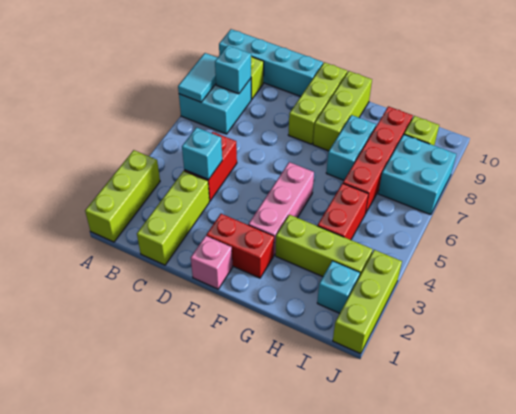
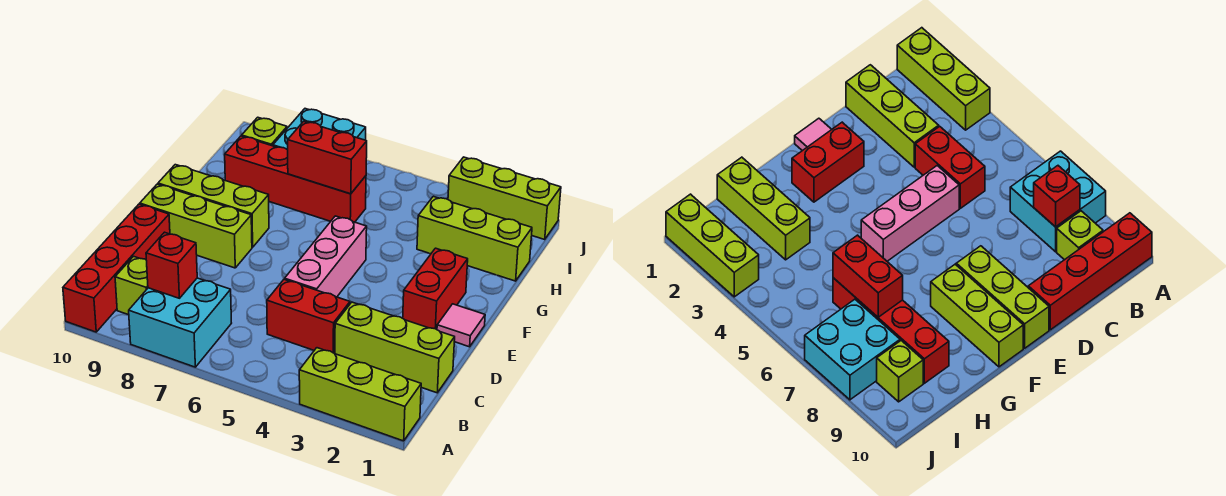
cyan 1x2 tile [178,53,217,102] -> none
cyan 1x4 brick [219,29,323,97] -> red 1x4 brick [63,204,170,332]
cyan 1x1 brick [215,46,251,94] -> red 1x1 brick [146,232,197,298]
cyan 1x1 brick [182,128,222,180] -> none
pink 1x1 brick [191,236,232,289] -> pink 1x1 tile [437,304,485,347]
pink 1x3 brick [248,162,314,255] -> pink 1x3 brick turned to [285,216,367,297]
lime 1x3 brick [275,215,373,277] -> lime 1x3 brick turned to [417,196,532,281]
cyan 1x2 brick [326,115,376,180] -> none
red 1x2 brick [318,183,368,240] -> red 1x2 brick moved to [287,121,367,194]
cyan 1x1 brick [317,261,360,313] -> none

